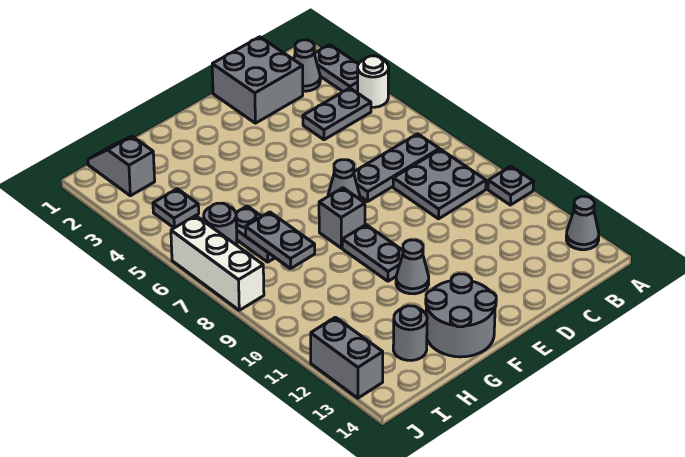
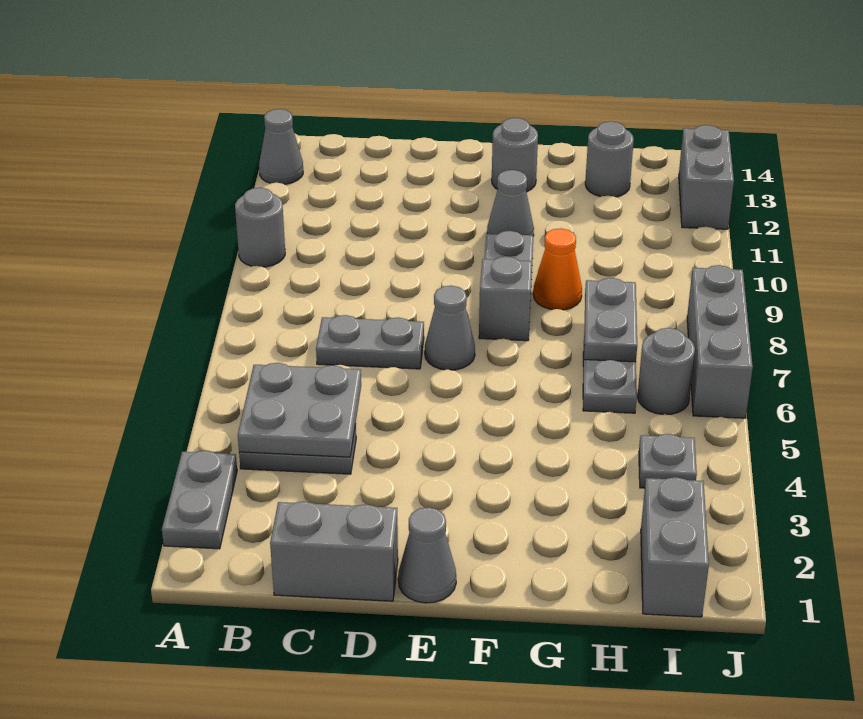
white 1x1 round brick [358,56,389,107] -> none
grey 1x1 plate [488,166,534,205] -> grey 1x1 round brick [235,188,285,267]
grey 1x1 cone [294,40,320,91] -> grey 1x1 cone moved to [398,507,456,603]
grey 1x3 plate [354,134,439,201] -> grey 1x2 plate [316,315,424,369]
grey 2x2 plate [393,149,486,219] -> grey 2x2 plate moved to [238,363,361,457]
grey 2x2 brick [212,37,303,123] -> grey 1x2 brick [270,501,398,601]
grey 2x2 round brick [426,274,496,357] -> grey 1x1 round brick [492,118,538,192]
none -> orange 1x1 cone [533,228,582,310]
grey 1x2 slope [88,136,155,196] -> grey 1x2 brick [641,477,709,617]
white 1x3 brick [171,216,264,310] -> grey 1x3 brick [687,265,753,418]

